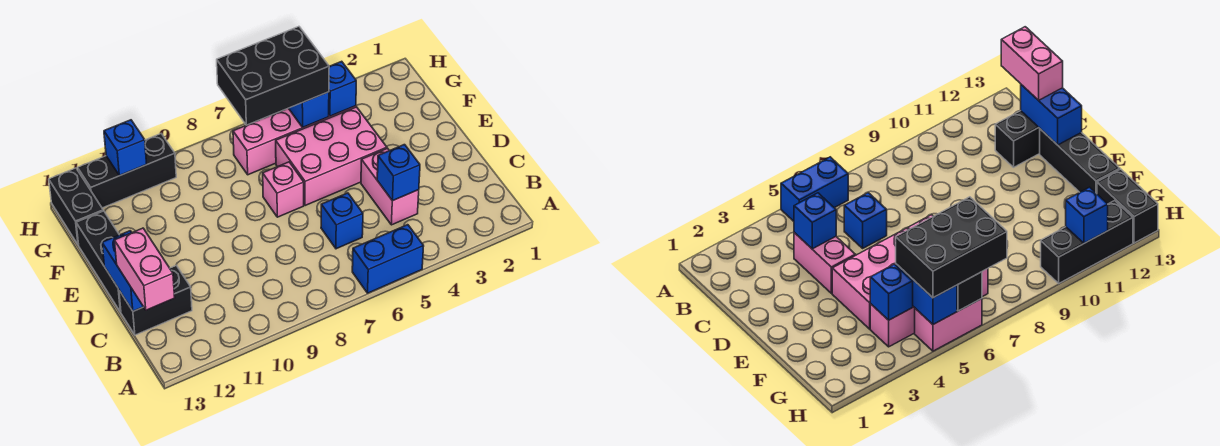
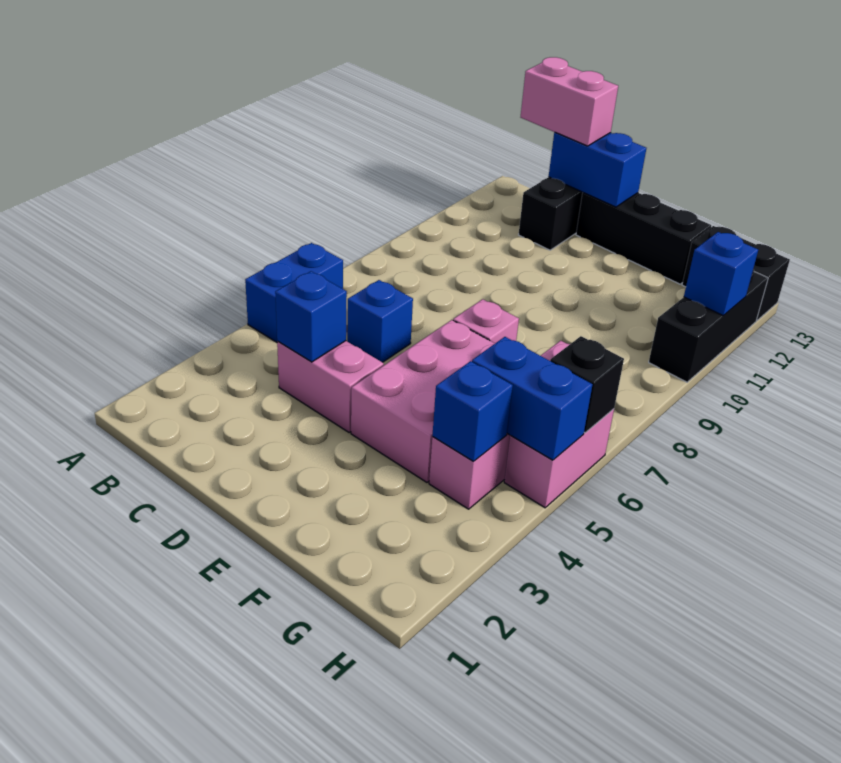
black 2x3 brick [217,27,329,125] -> none

